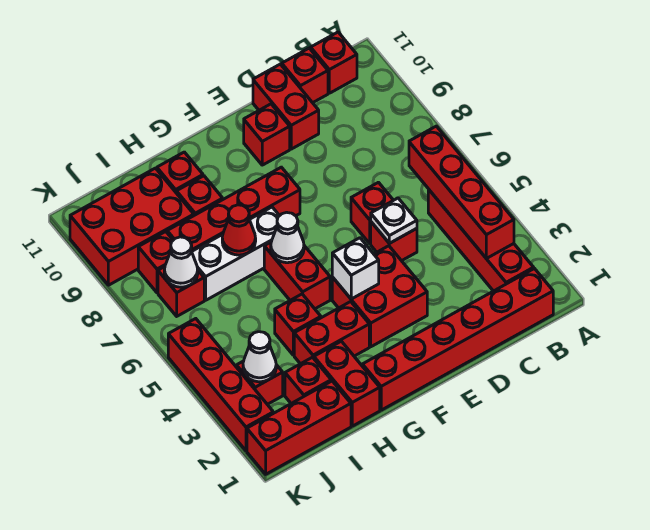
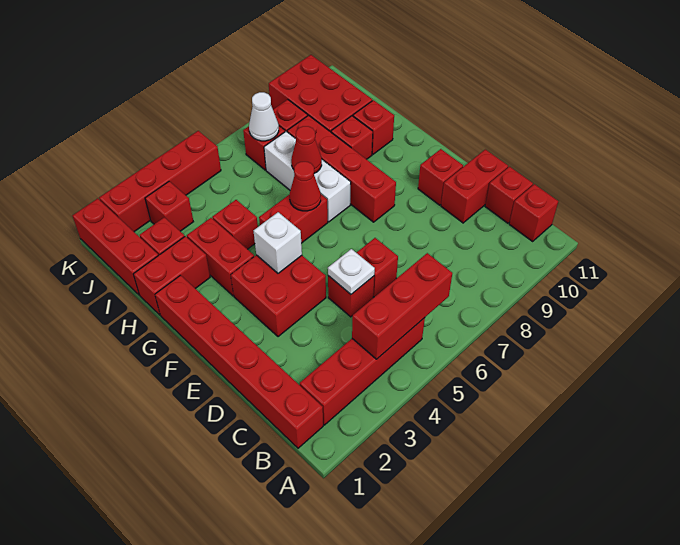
red 1x4 brick [409,126,514,258] -> red 1x3 brick [352,253,452,359]
white 1x1 cone [271,212,304,263] -> red 1x1 cone [290,162,321,211]
white 1x1 cone [243,332,276,382] -> none

